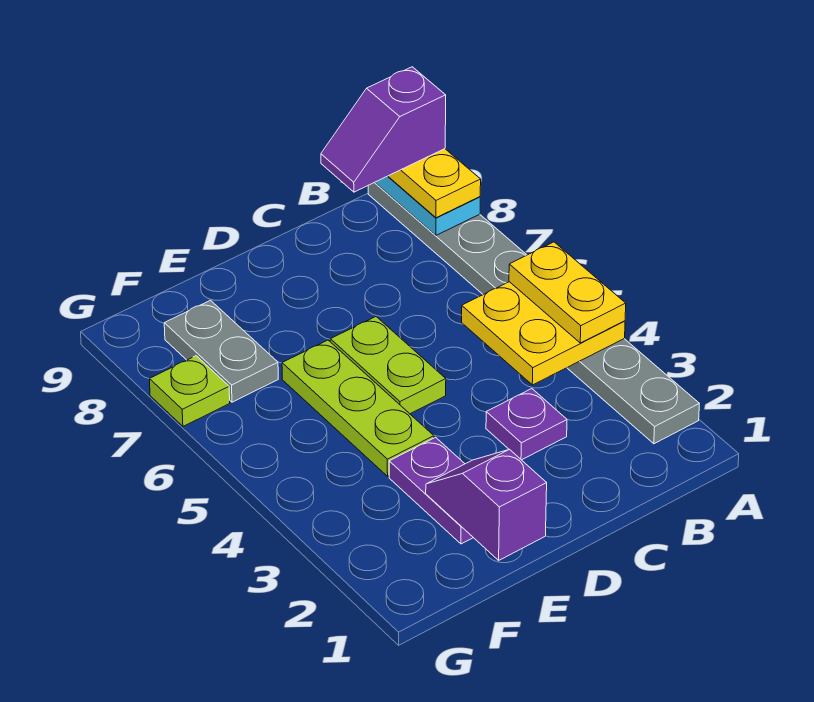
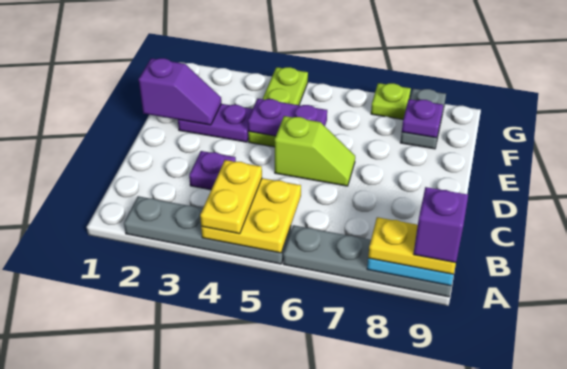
yellow 1x2 plate [509,242,626,343] -> yellow 1x2 plate turned to [200,160,262,234]
lime 1x2 plate [330,317,446,414] -> lime 1x2 slope [275,116,355,186]
lime 1x3 plate [282,340,434,476] -> lime 1x3 plate turned to [248,67,308,147]
none -> purple 1x2 plate [248,99,327,136]
grey 1x2 plate [164,300,278,402] -> grey 1x2 plate turned to [400,89,446,149]
none -> purple 1x1 plate [402,99,443,138]

